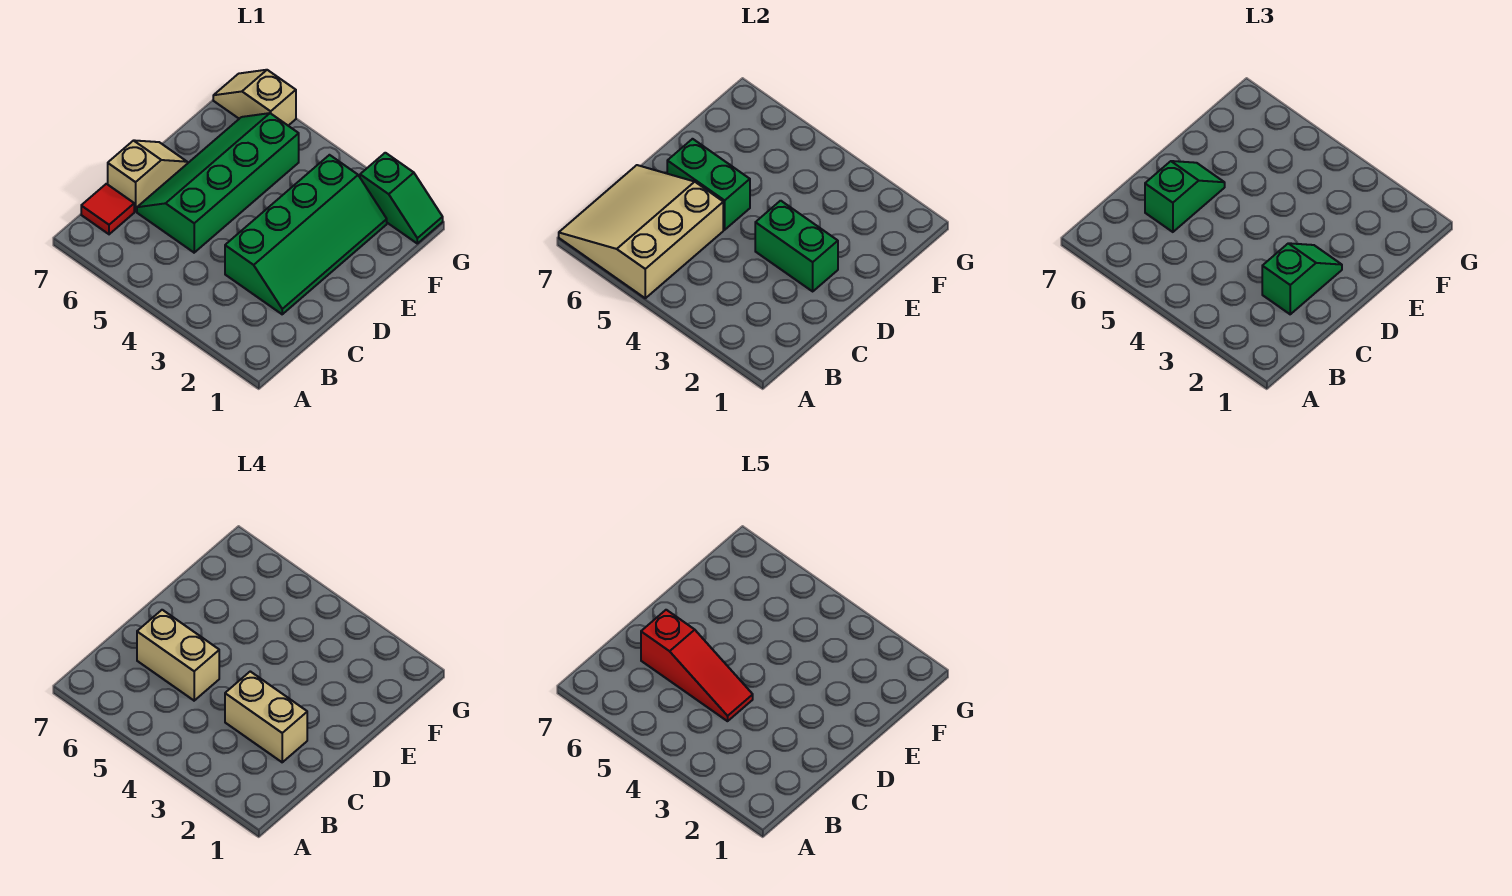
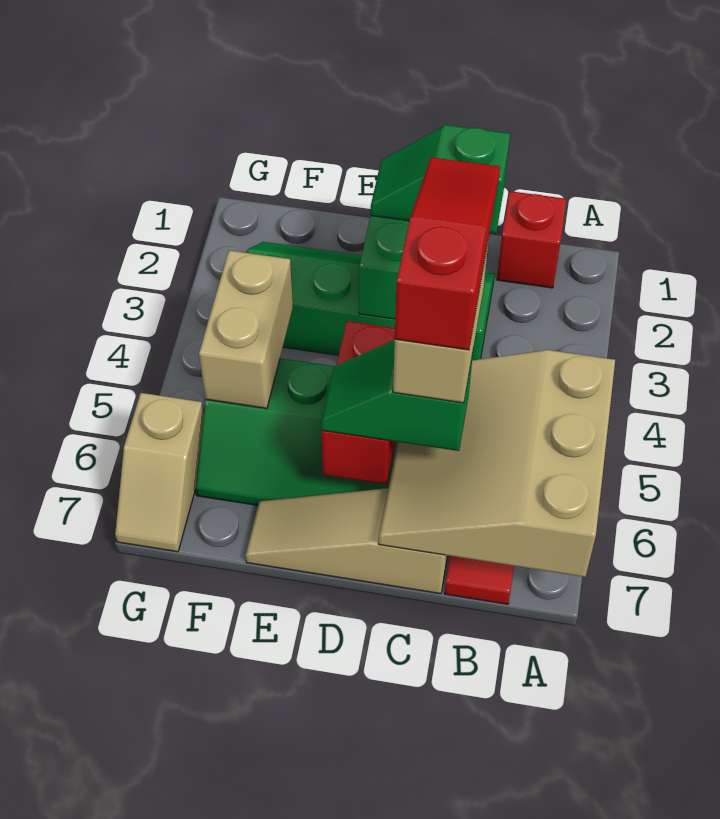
tan 3x3 slope [559,165,723,298] -> tan 3x3 slope turned to [379,350,615,577]
none -> red 1x1 brick [497,191,567,288]
tan 1x2 brick [225,671,307,762] -> tan 1x2 brick moved to [199,251,293,408]
tan 1x2 slope [108,140,187,211] -> tan 1x3 slope [246,488,448,594]
green 1x2 brick [667,139,750,230] -> red 1x2 brick [321,321,396,485]
green 1x2 slope [360,153,443,243] -> none

